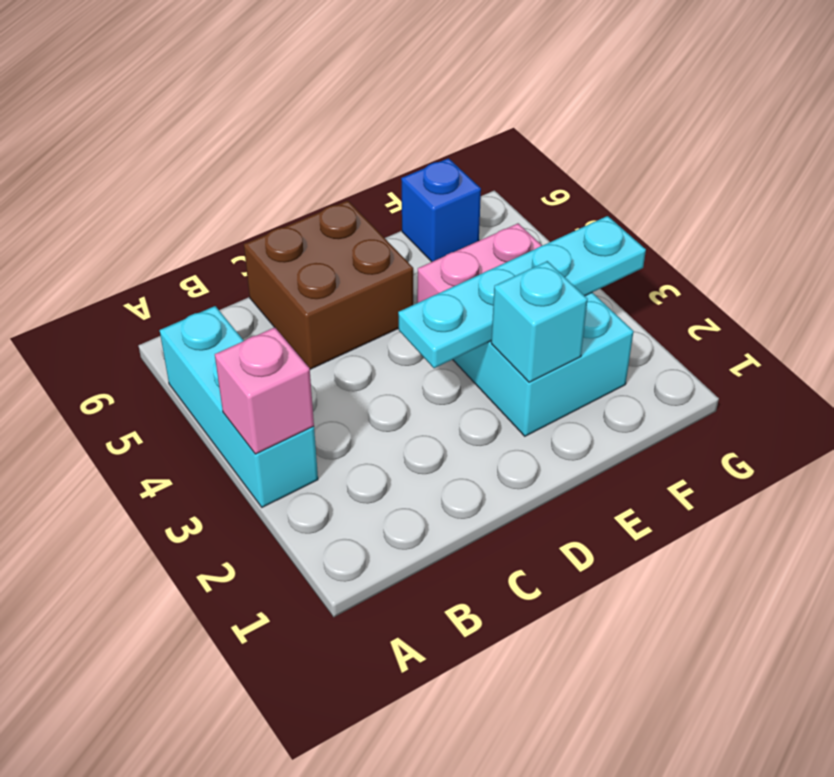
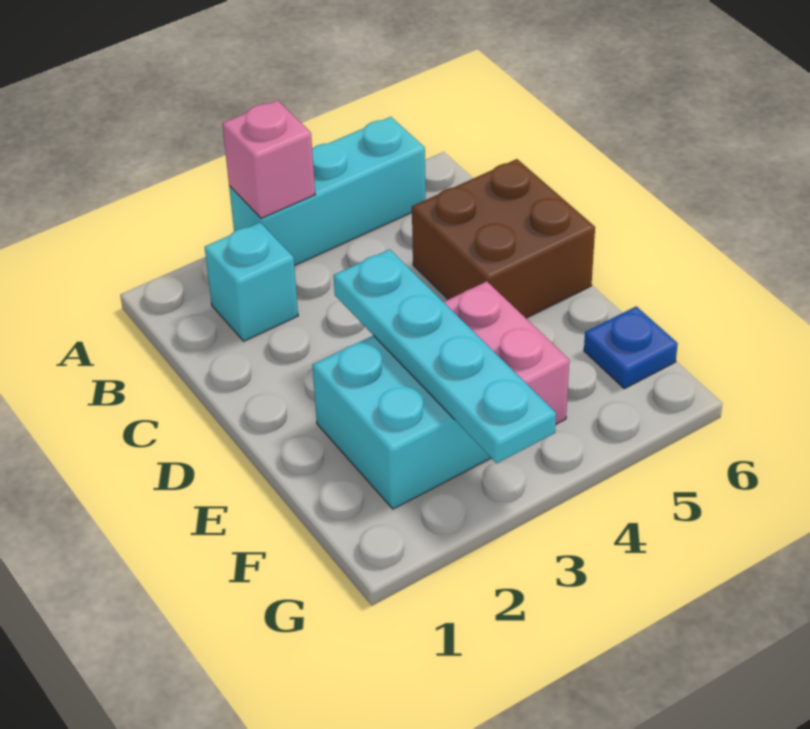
cyan 1x1 brick [491,261,588,382] -> cyan 1x1 brick moved to [205,222,298,341]
blue 1x1 brick [401,158,481,262] -> blue 1x1 plate [584,306,678,389]

